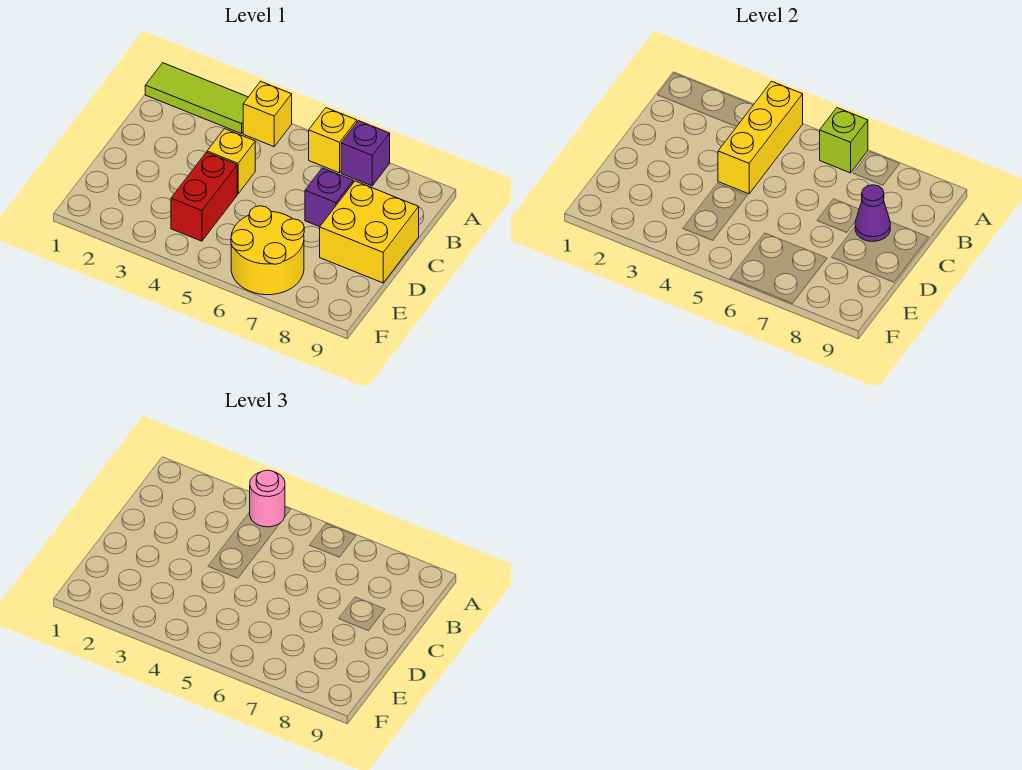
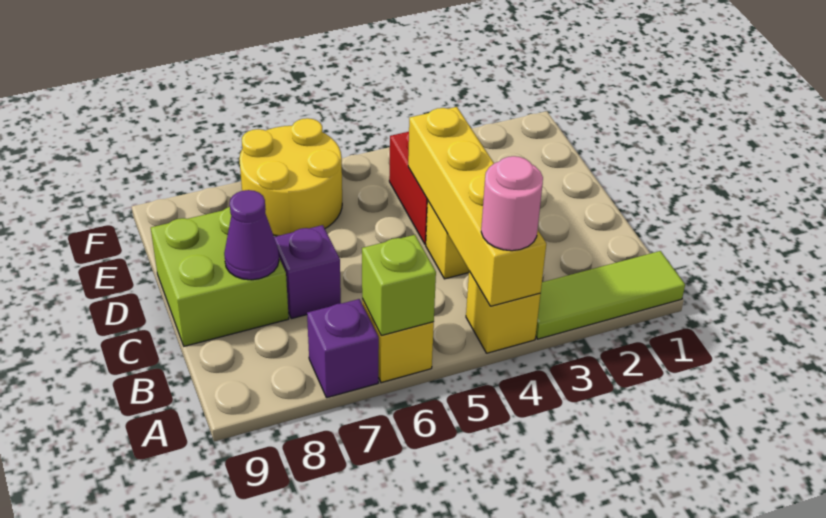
yellow 1x3 brick [718,81,803,194] -> yellow 1x4 brick [408,107,546,306]
yellow 2x2 brick [320,181,419,283] -> lime 2x2 brick [151,207,289,346]

